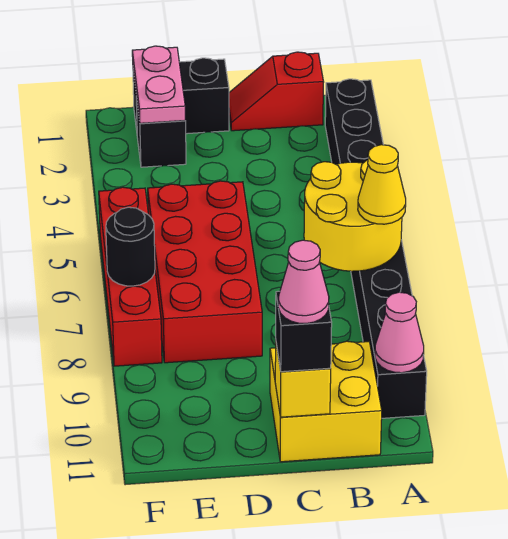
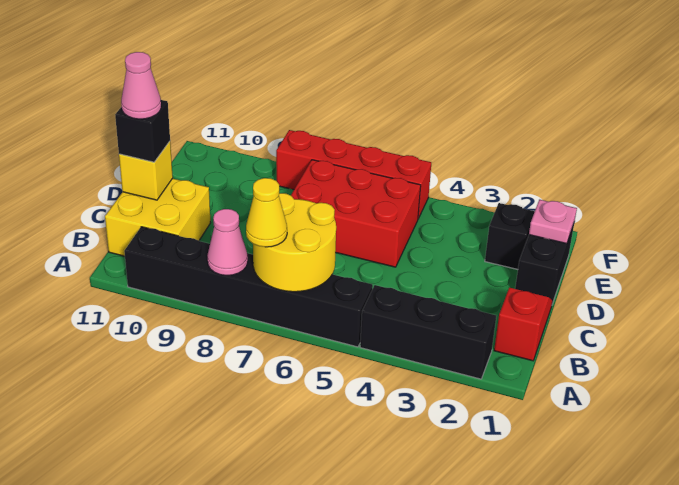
pink 1x1 cone [375,292,424,373] -> pink 1x1 cone moved to [207,209,248,275]
red 2x4 brick [148,181,262,363] -> red 2x3 brick [291,160,421,267]
pink 1x2 plate [132,46,185,123] -> pink 1x1 plate [529,200,577,244]
black 1x1 round brick [106,207,155,286] -> none

